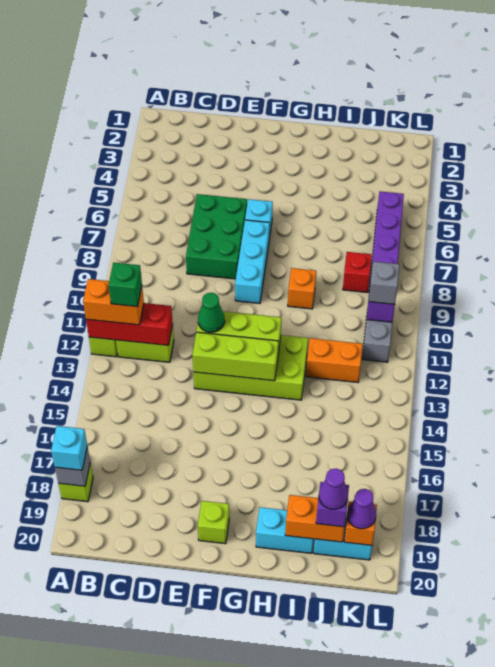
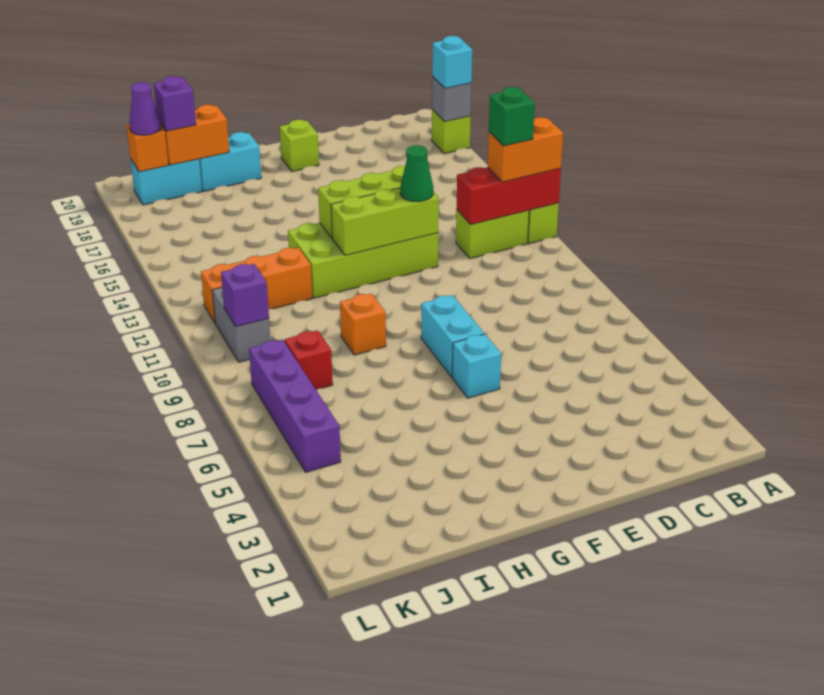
green 2x3 brick [186,194,247,279] -> none
cyan 1x3 brick [235,220,270,303] -> cyan 1x2 brick [421,295,484,377]
orange 1x2 brick [306,338,363,382] -> orange 1x3 brick [201,248,312,323]
purple 1x1 cone [319,469,348,509] -> none
grey 1x1 brick [369,261,399,304] -> none

